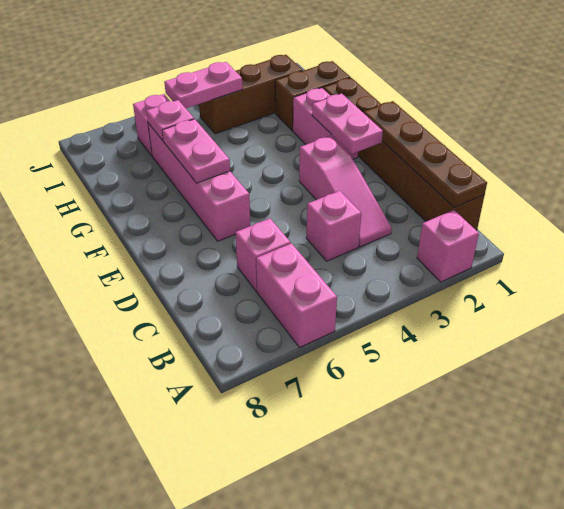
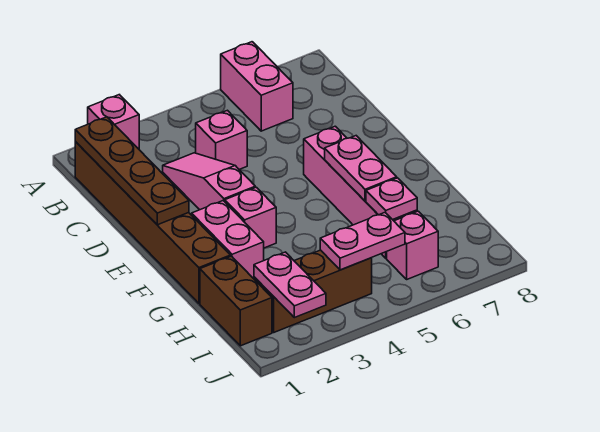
pink 1x1 brick [236,219,291,291] -> pink 1x1 brick moved to [225,187,276,248]
pink 1x2 plate [312,94,383,154] -> pink 1x2 plate moved to [254,252,326,318]
brown 1x2 brick [275,61,350,131] -> brown 1x2 brick turned to [200,256,272,346]

